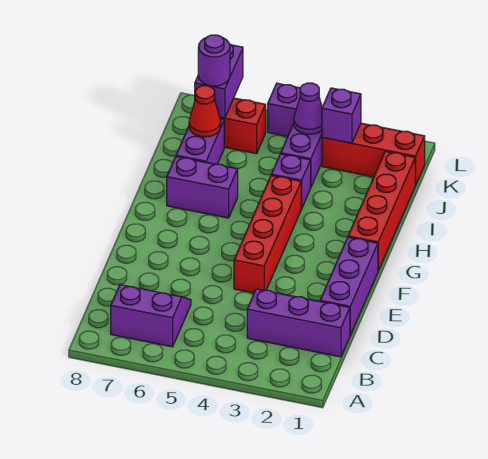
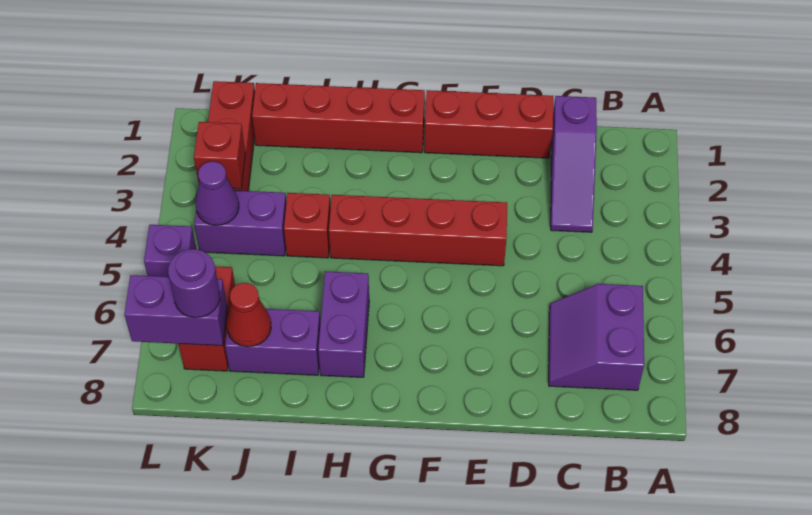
purple 1x3 brick [247,289,350,357] -> purple 1x3 slope [551,96,597,232]
purple 1x3 brick [320,237,378,335] -> red 1x3 brick [424,90,553,158]
purple 1x1 brick [271,154,311,209] -> red 1x1 brick [284,193,331,258]
purple 1x1 brick [322,88,361,143] -> red 1x1 brick [194,122,245,189]

